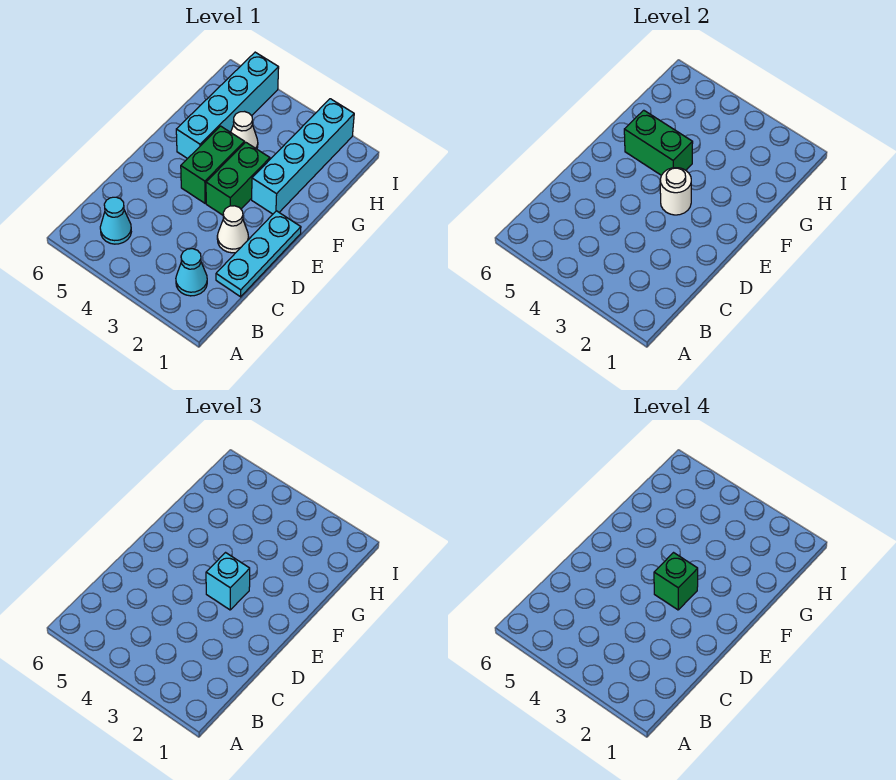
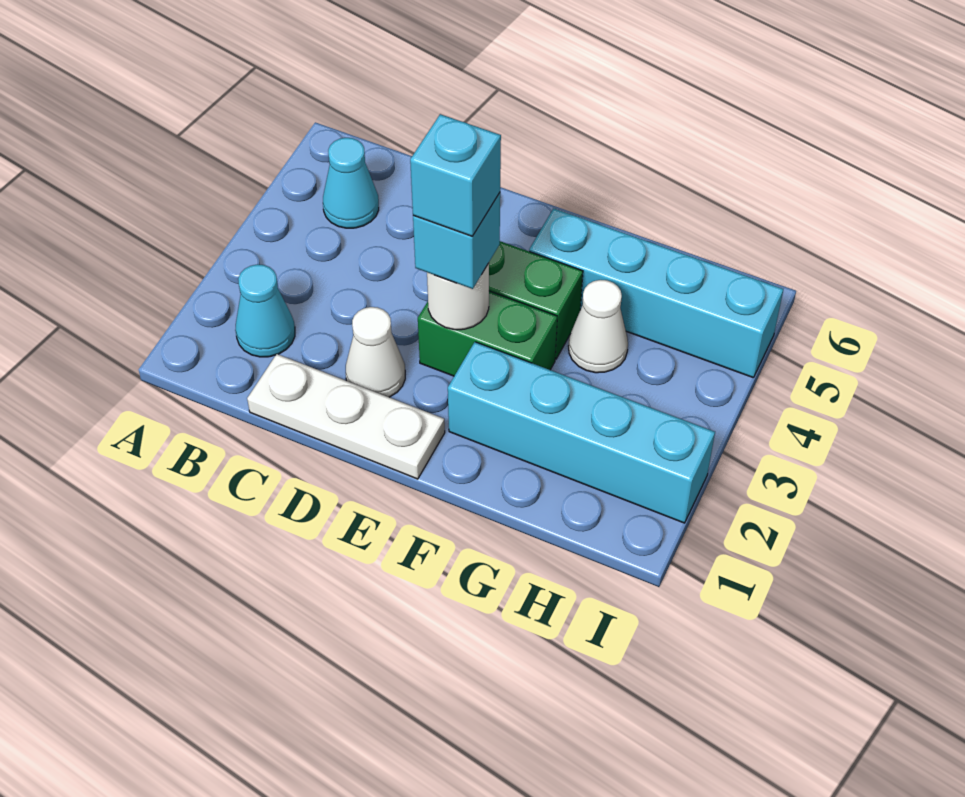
cyan 1x3 plate [216,211,301,297] -> white 1x3 plate [247,354,445,479]
green 1x1 brick [654,553,698,610] -> cyan 1x1 brick [410,114,501,236]
green 1x2 brick [624,110,693,175] -> none

